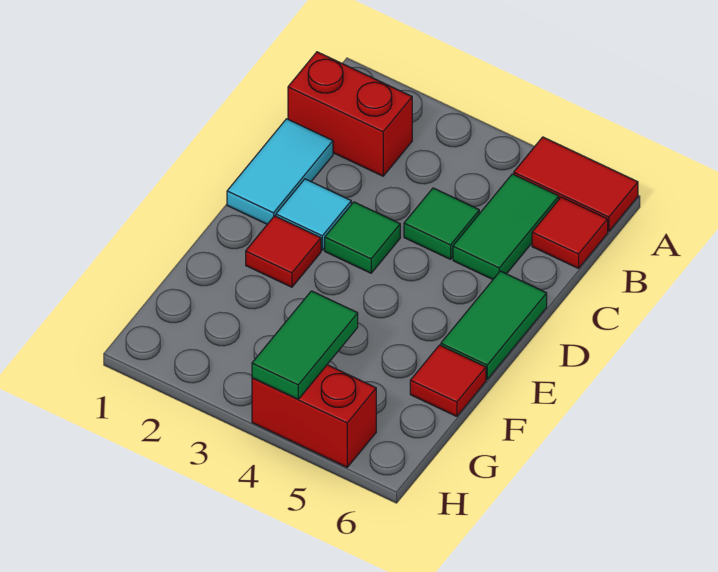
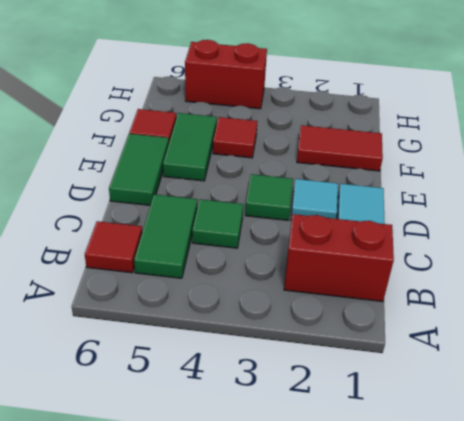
red 1x2 tile [514,137,638,231] -> red 1x2 tile moved to [297,125,383,171]
red 1x1 tile [246,216,321,287] -> red 1x1 tile moved to [213,117,257,158]
green 1x2 tile [252,291,358,399] -> green 1x2 tile moved to [163,113,217,181]

